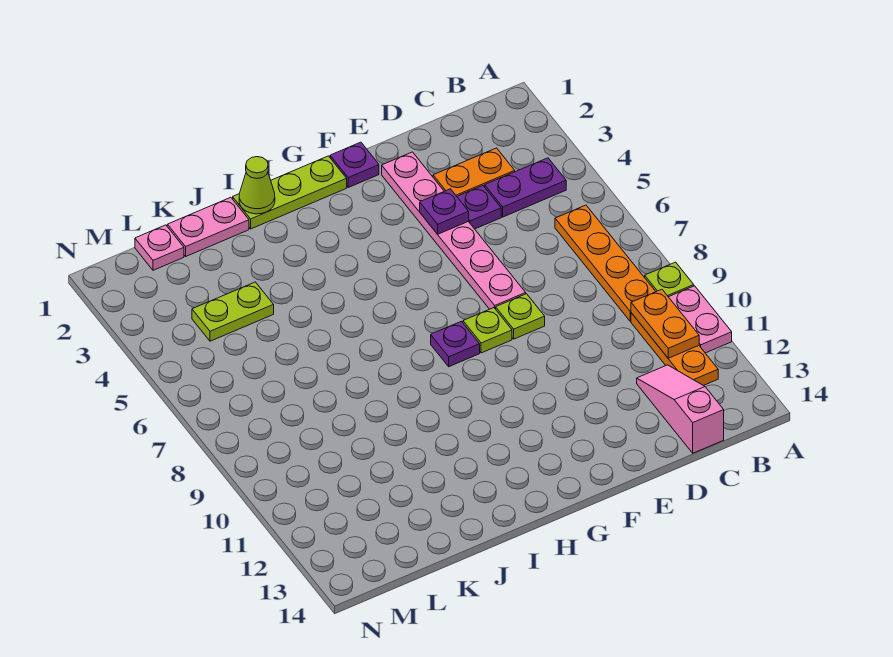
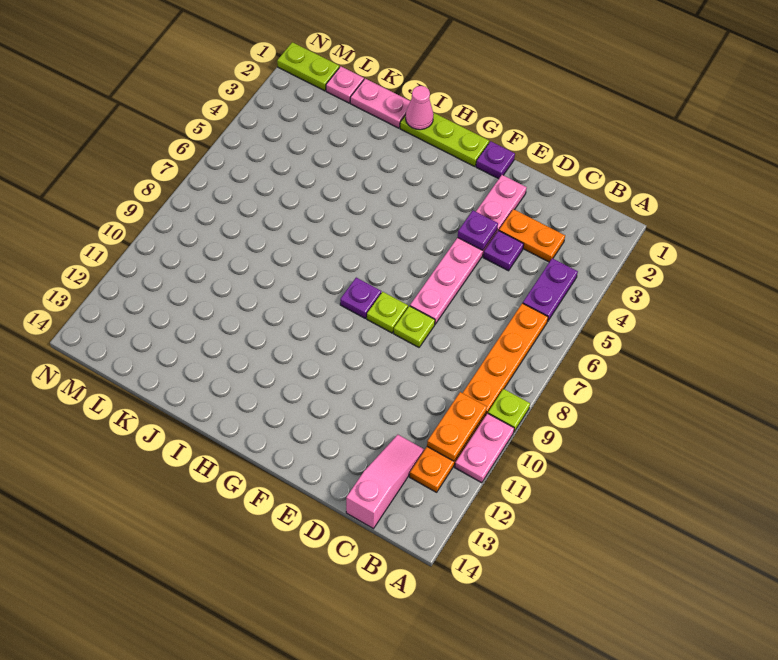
purple 1x2 plate [485,158,566,217] -> purple 1x2 plate turned to [523,258,578,322]
lime 1x1 cone [239,157,275,214] -> pink 1x1 cone [406,86,434,130]
lime 1x2 plate [192,282,274,341] -> lime 1x2 plate moved to [277,42,339,91]

